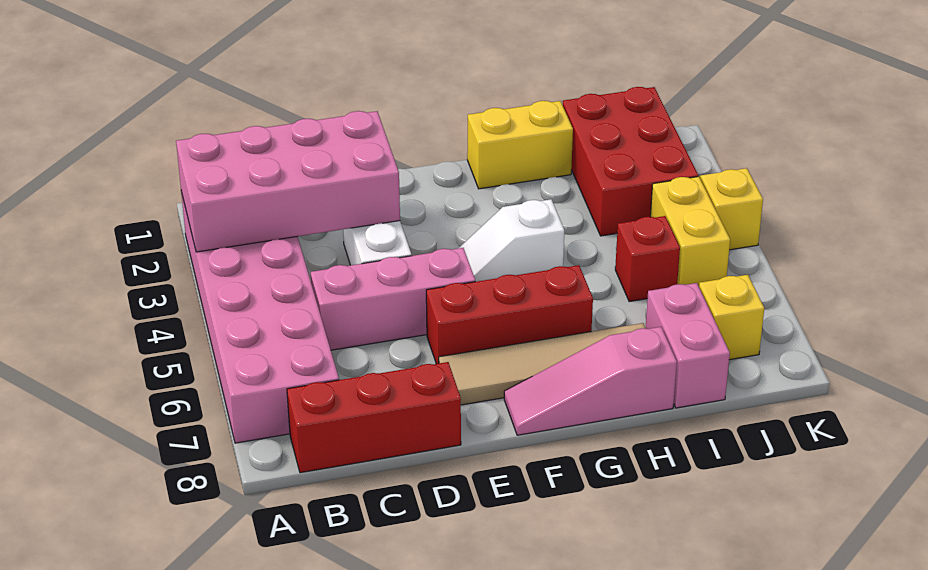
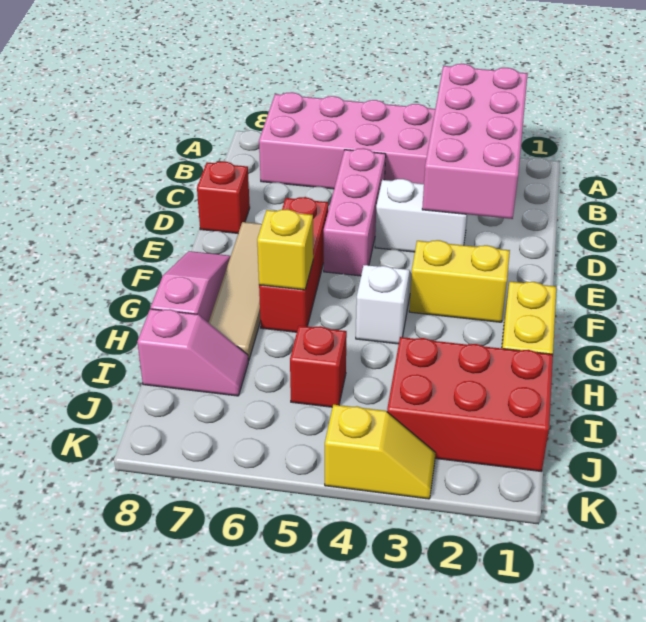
red 1x3 brick [287,362,461,473] -> red 1x1 brick [197,161,250,233]
pink 1x2 brick [646,283,730,408] -> pink 1x2 slope [137,309,248,396]
yellow 1x2 brick [650,176,730,286] -> yellow 1x2 brick moved to [409,240,510,322]
yellow 1x1 brick [699,275,764,360] -> yellow 1x1 brick moved to [257,209,313,290]

